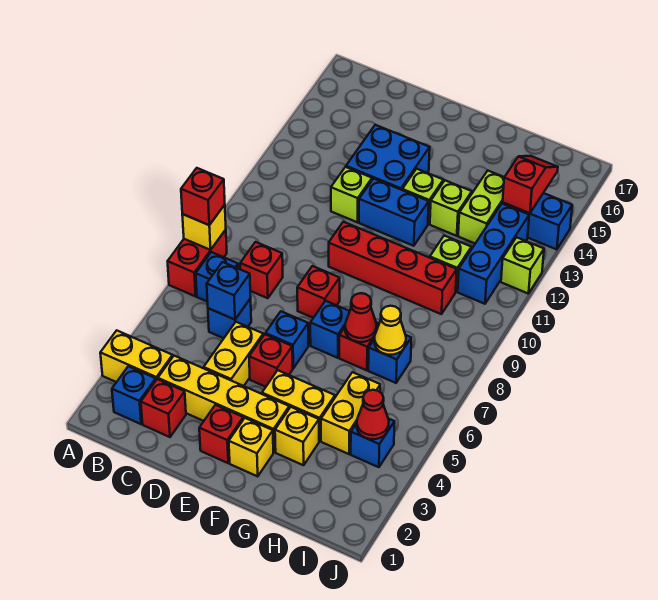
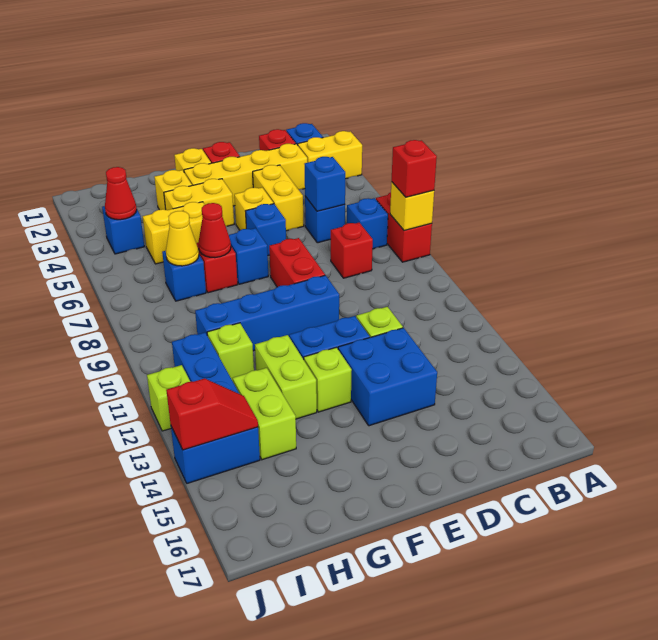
red 1x1 brick [249,334,293,387] -> yellow 1x1 brick [234,188,274,230]
red 1x1 brick [297,266,340,318] -> red 1x2 brick [269,238,325,287]
red 1x4 brick [329,222,457,314] -> blue 1x4 brick [195,275,339,351]
lime 1x1 brick [430,180,472,236] -> lime 1x2 brick [255,335,317,419]
yellow 1x2 brick [321,372,380,454] -> yellow 1x2 brick turned to [143,202,205,264]
red 1x2 slope [503,156,558,213] -> red 1x2 slope turned to [166,378,258,450]

